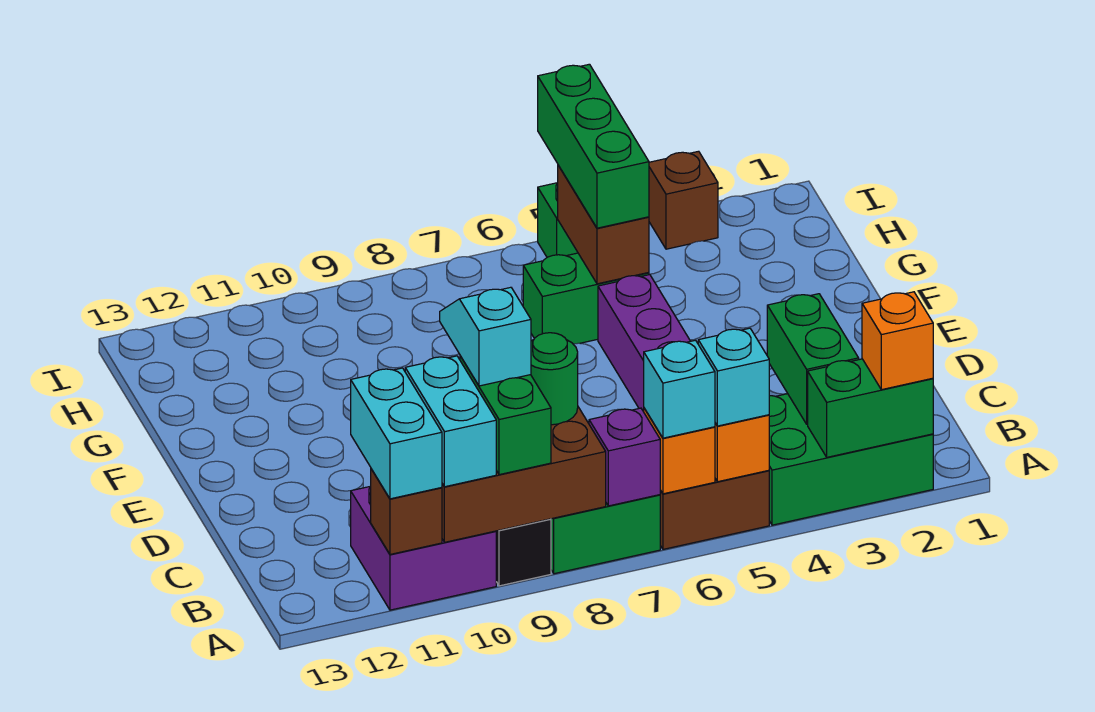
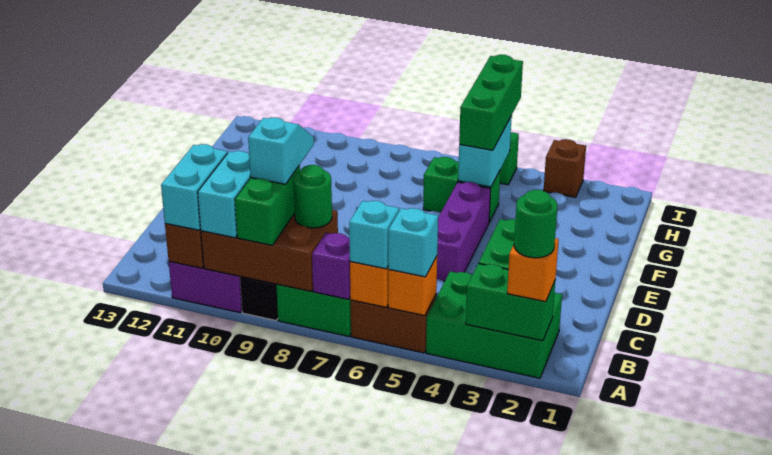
none -> green 1x1 round brick [514,190,558,258]
brown 1x2 brick [558,165,649,284] -> cyan 1x2 brick [458,116,512,187]

